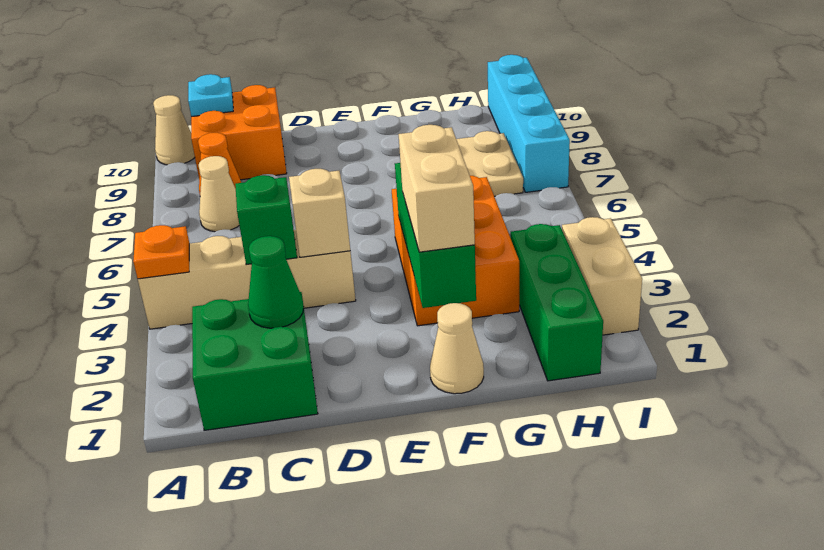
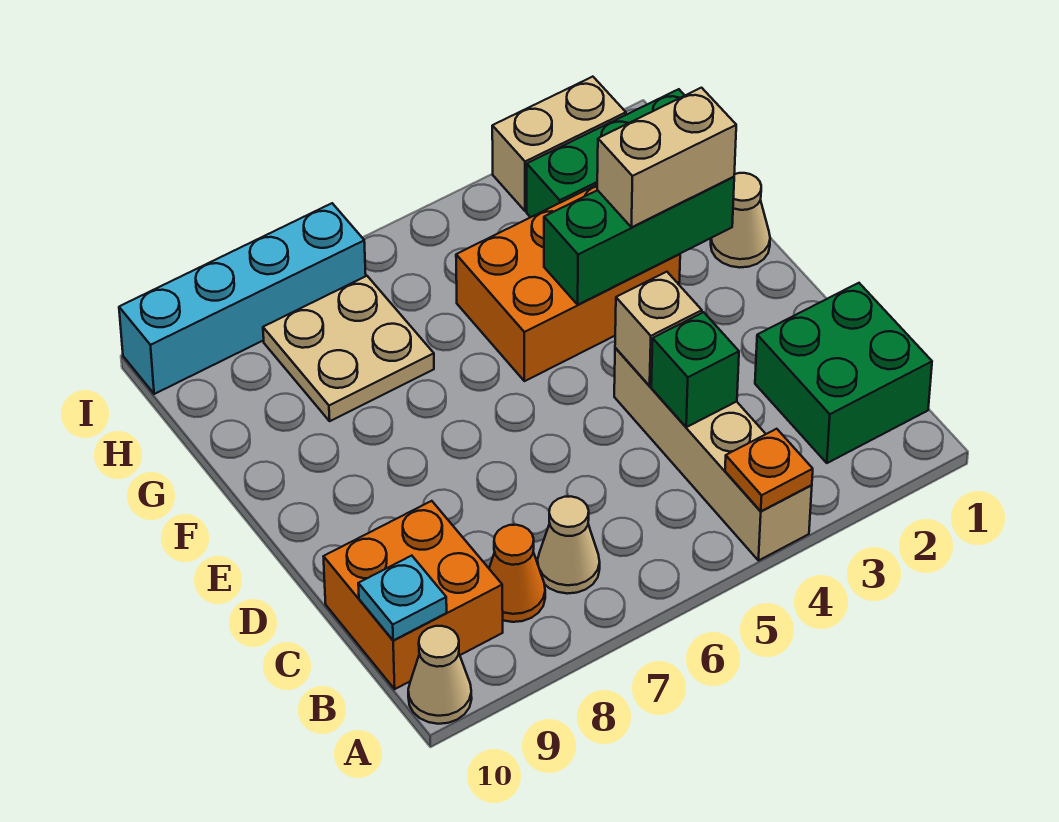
green 1x1 cone [248,236,304,328] -> none

